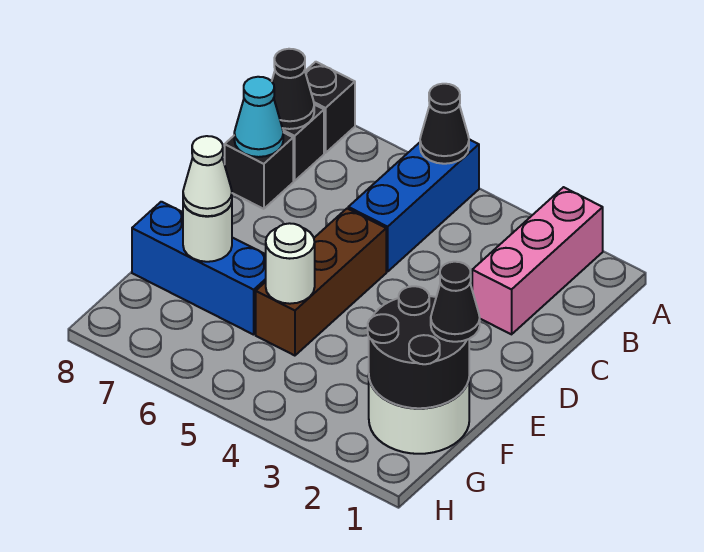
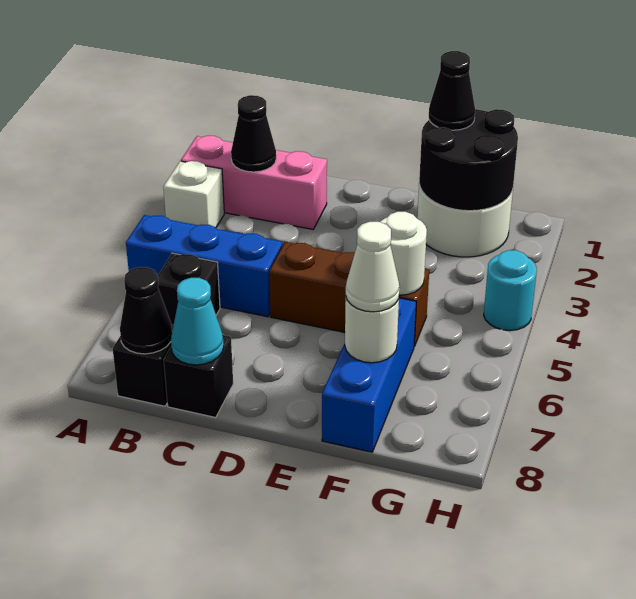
none -> white 1x1 brick [163,161,224,227]
black 1x1 cone [420,84,469,164] -> black 1x1 cone moved to [231,95,276,172]
black 1x1 brick [305,62,355,153] -> black 1x1 brick moved to [158,253,220,325]
none -> cyan 1x1 round brick [484,250,537,331]

